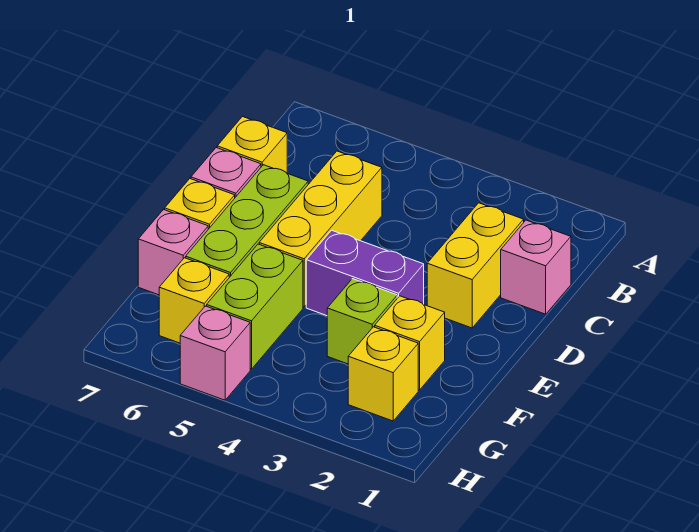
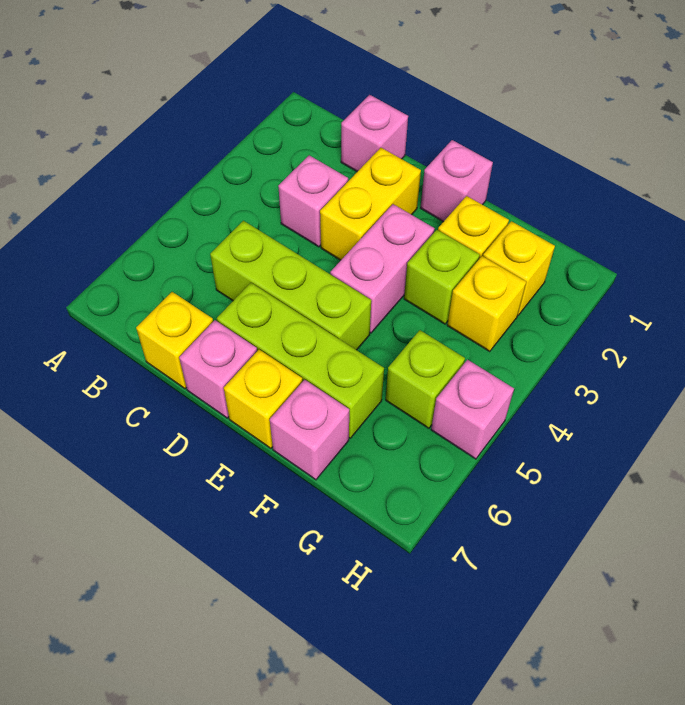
yellow 1x2 brick [427,203,524,328] -> yellow 1x2 brick turned to [320,148,421,260]
none -> pink 1x1 brick [278,155,348,247]
yellow 1x3 brick [259,151,382,307] -> lime 1x3 brick [210,221,371,350]
none -> pink 1x1 brick [420,140,493,222]
purple 1x2 brick [306,230,424,316] -> pink 1x2 brick [330,204,435,333]
lime 1x2 brick [207,244,303,369] -> lime 1x1 brick [386,330,465,428]
yellow 1x1 brick [159,258,229,343] -> yellow 1x1 brick moved to [447,256,526,352]

